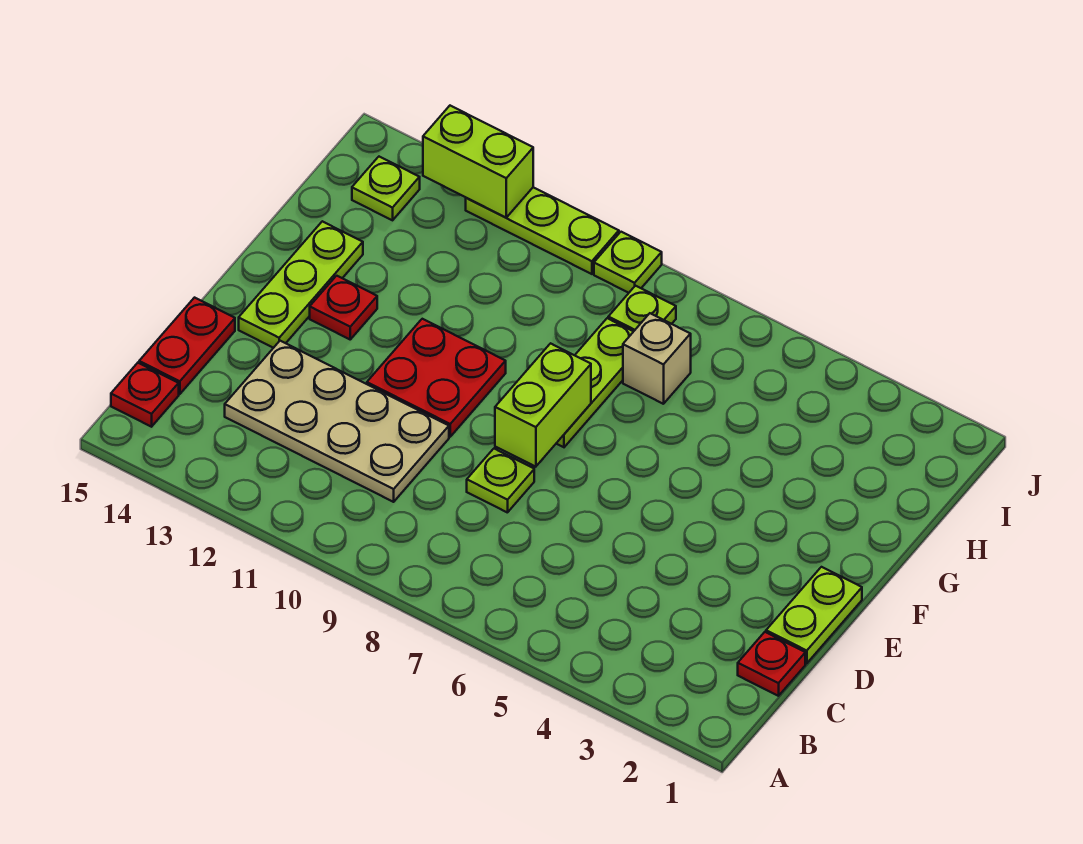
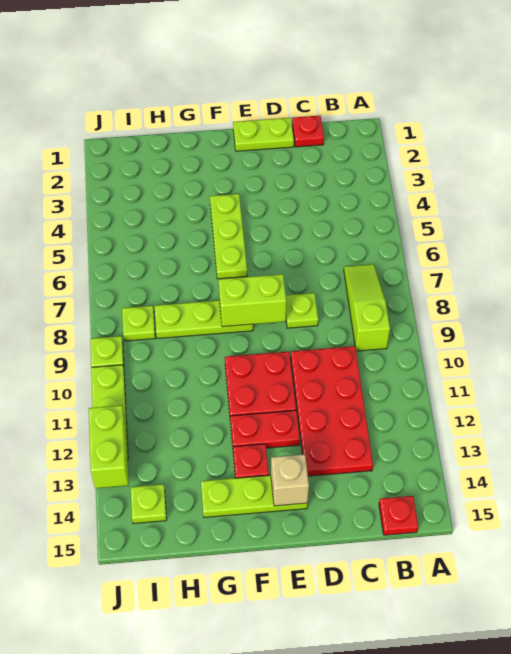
none -> lime 1x3 slope [344,264,390,351]
tan 2x4 plate [225,341,449,502] -> red 2x4 plate [291,346,373,476]
red 1x2 plate [139,298,235,394] -> red 1x2 plate moved to [230,410,300,448]
none -> lime 1x3 plate [210,194,247,279]
tan 1x1 brick [623,313,691,404] -> tan 1x1 brick moved to [271,454,309,506]

